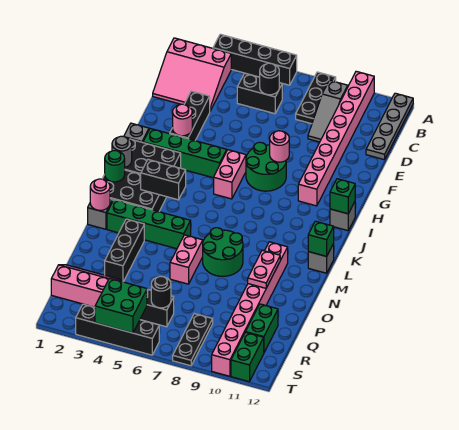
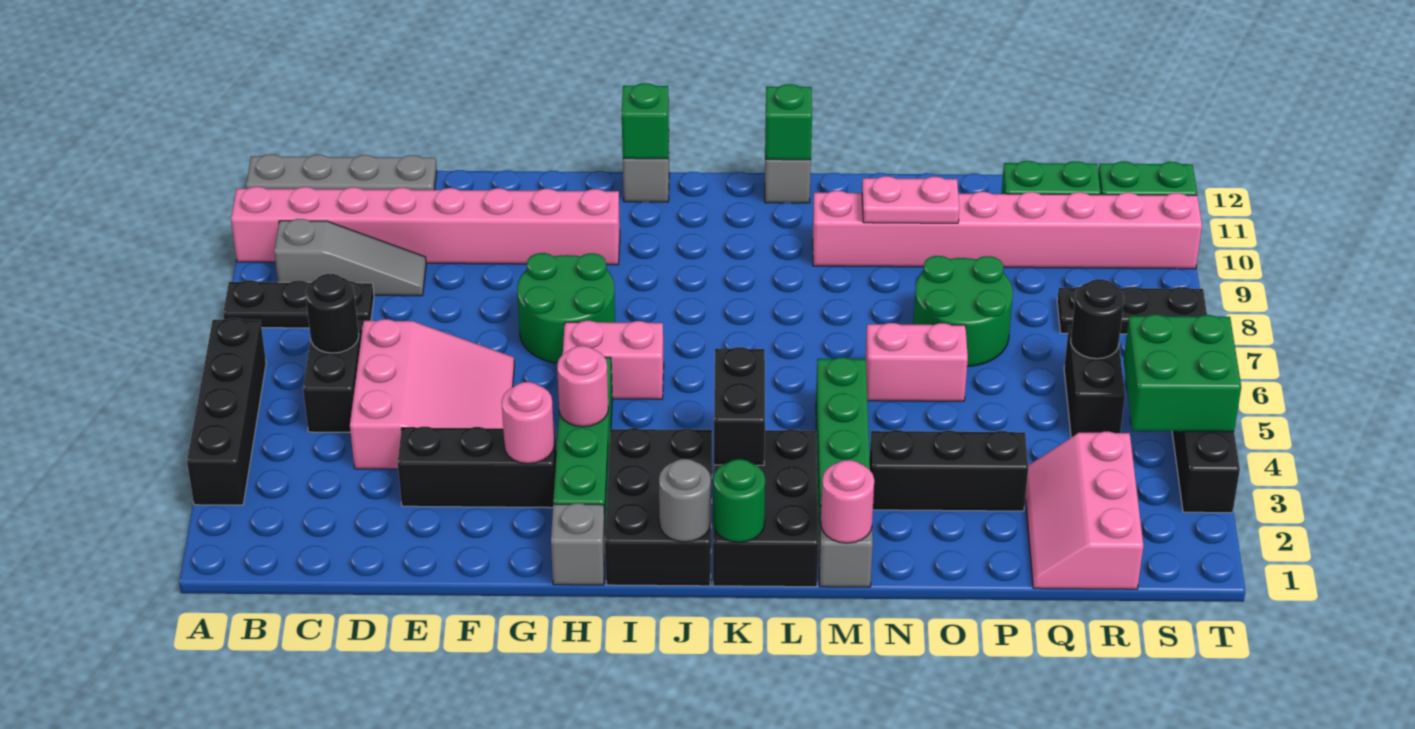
pink 3x3 slope [153,38,231,111] -> pink 3x3 slope moved to [350,319,514,469]
pink 1x1 round brick [270,131,289,162] -> pink 1x1 round brick moved to [557,346,609,427]
green 2x2 round brick [203,228,243,276] -> green 2x2 round brick moved to [913,256,1013,366]

